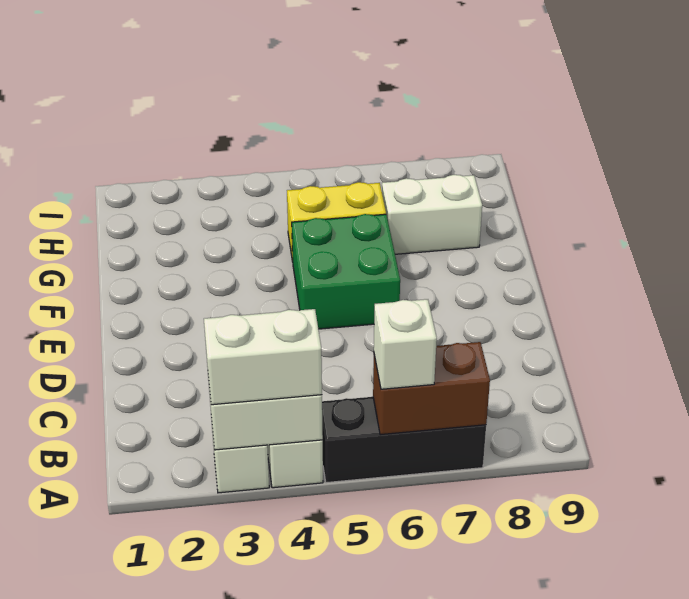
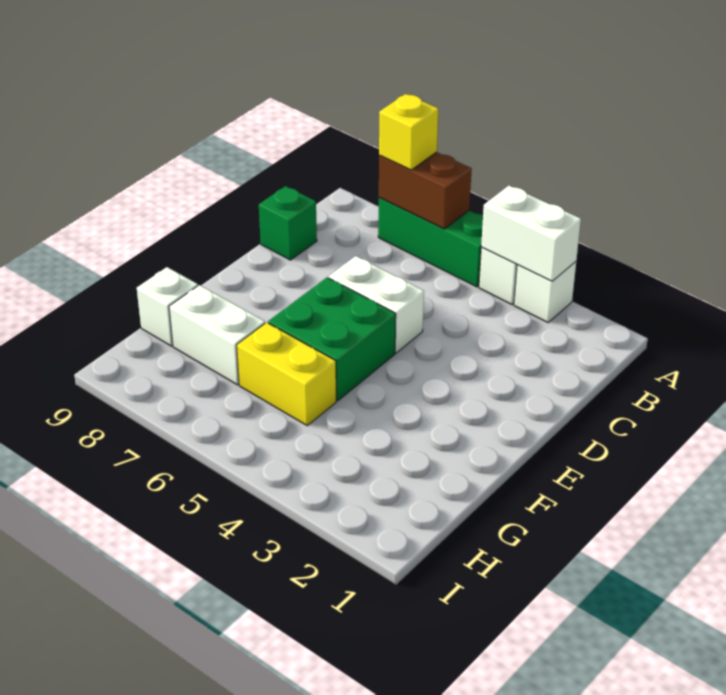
white 1x2 brick [204,309,322,405] -> white 1x2 brick moved to [328,256,424,353]
black 1x3 brick [322,397,486,483] -> green 1x3 brick [378,198,483,287]
white 1x1 brick [374,299,437,389] -> white 1x1 brick moved to [137,267,198,346]
none -> yellow 1x1 brick [379,94,438,170]
none -> green 1x1 brick [259,186,317,260]

